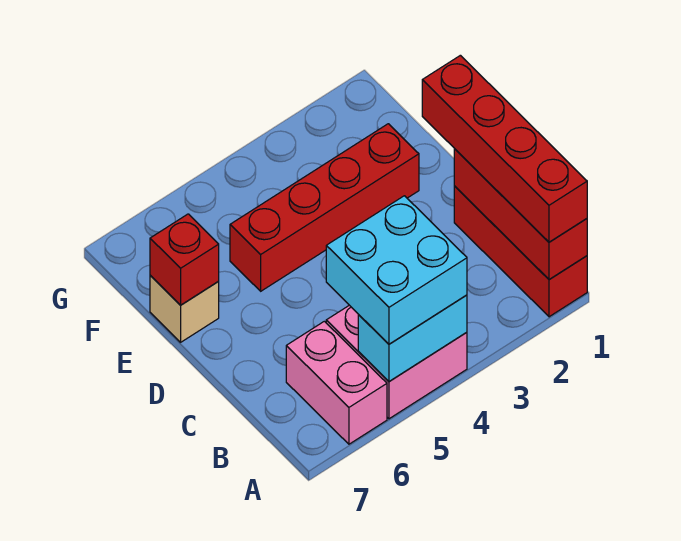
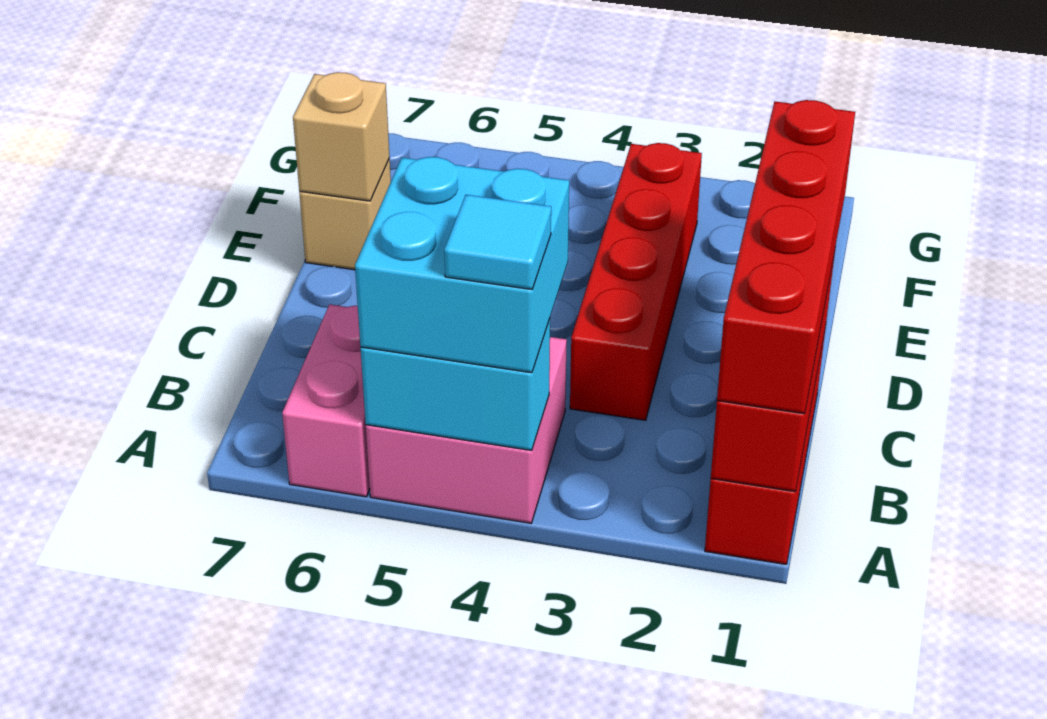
none -> cyan 1x1 tile [444,195,551,290]
red 1x4 brick [230,124,419,291] -> red 1x4 brick turned to [570,143,702,420]
red 1x1 brick [150,214,219,305] -> tan 1x1 brick [293,72,390,201]

